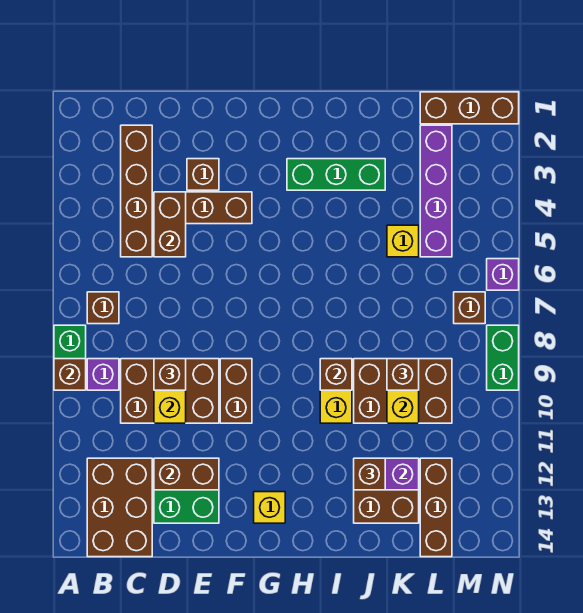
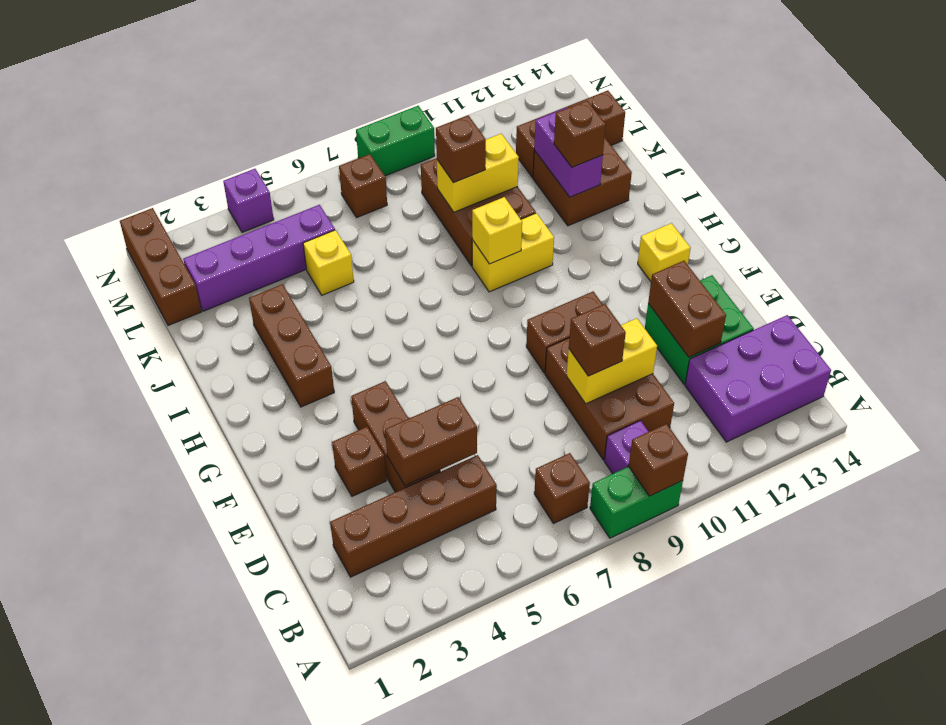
brown 2x3 brick [87,458,152,557] -> purple 2x3 brick [685,315,831,442]
green 1x3 brick [287,159,385,190] -> brown 1x3 brick [249,284,334,407]
brown 1x1 brick [320,359,352,390] -> yellow 1x1 brick [472,197,522,264]
purple 1x1 brick [487,259,519,290] -> purple 1x1 brick moved to [223,169,274,232]

